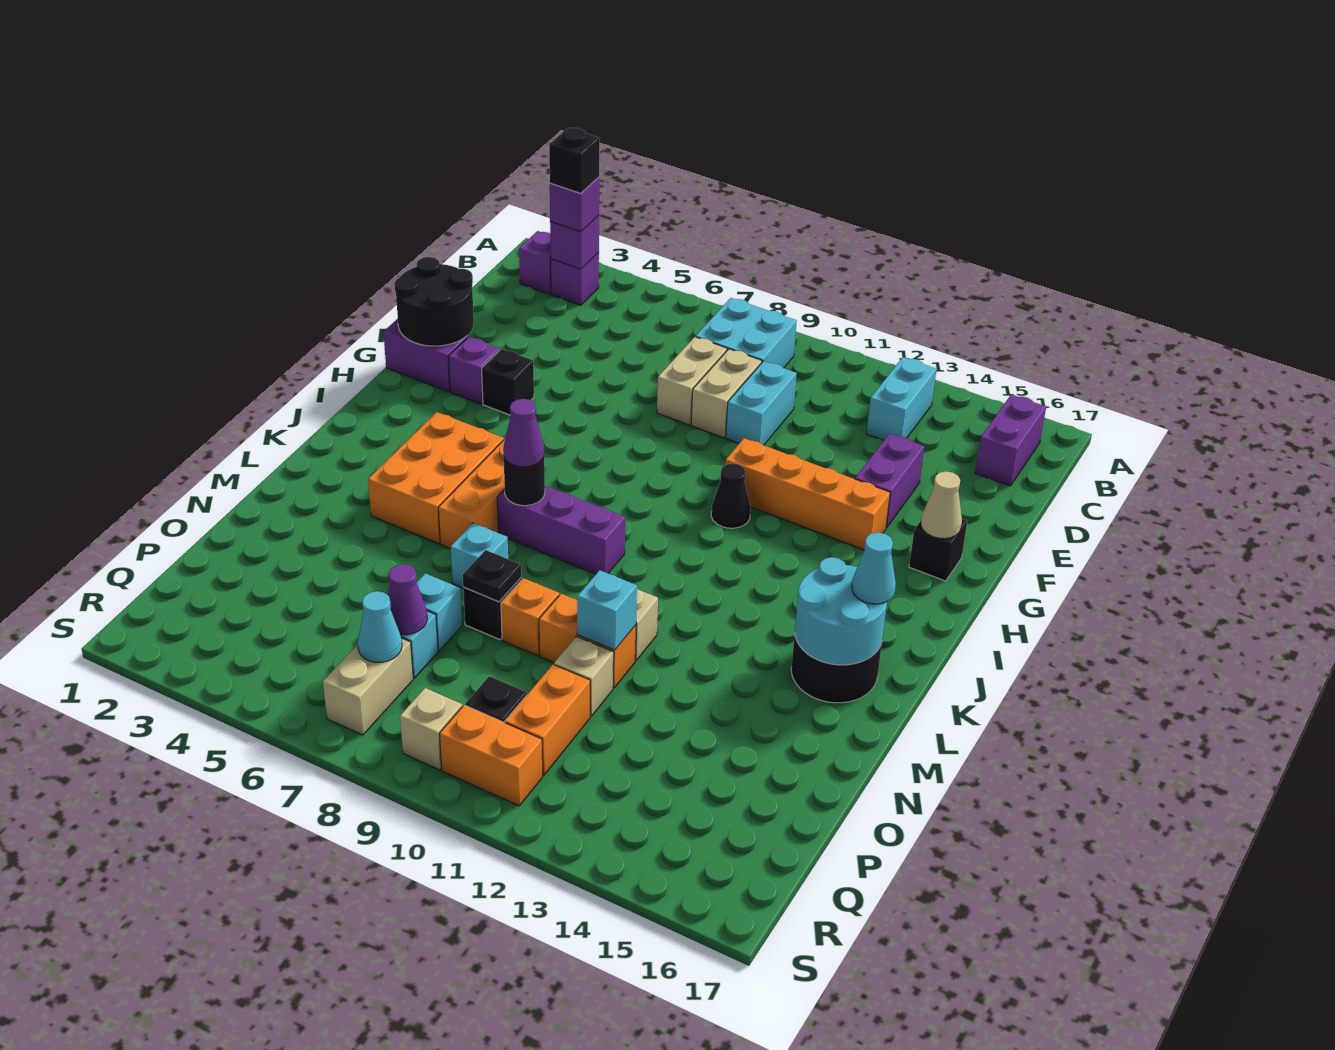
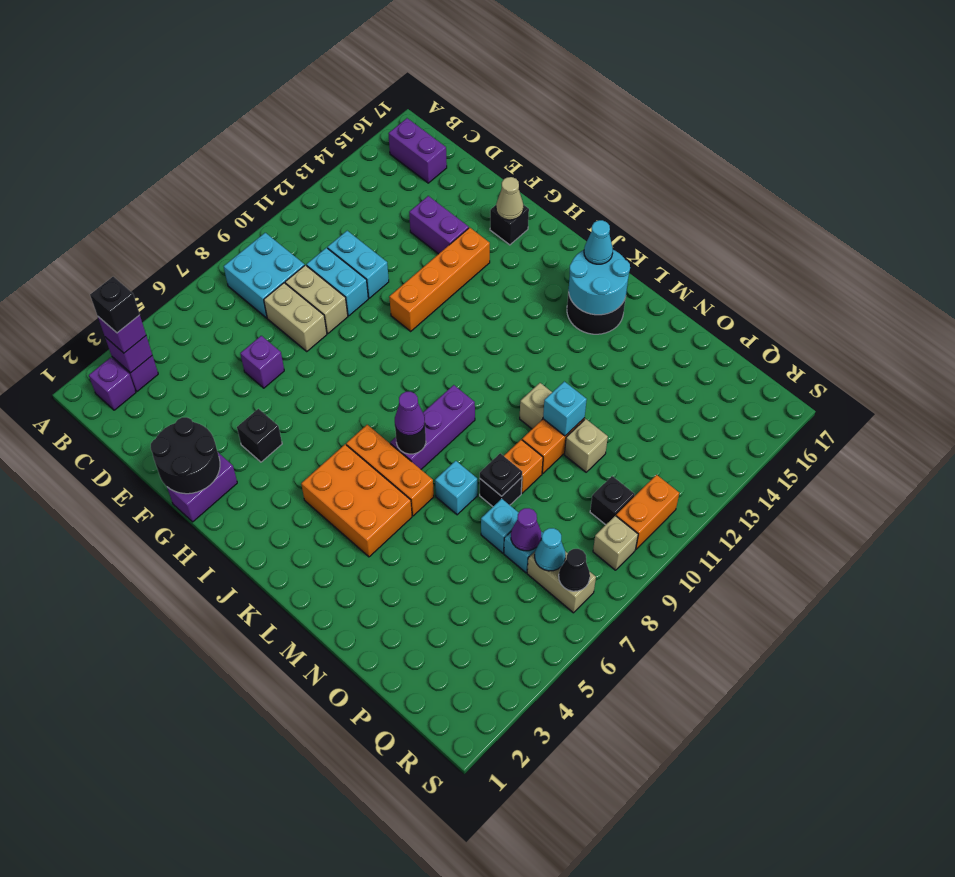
cyan 1x2 brick [866,357,937,440] -> cyan 1x2 brick moved to [327,231,389,298]
purple 1x1 brick [448,337,500,404] -> purple 1x1 brick moved to [240,336,284,388]
black 1x1 cone [711,463,750,528] -> black 1x1 cone moved to [559,549,590,591]
orange 1x2 brick [505,665,590,775] -> none

